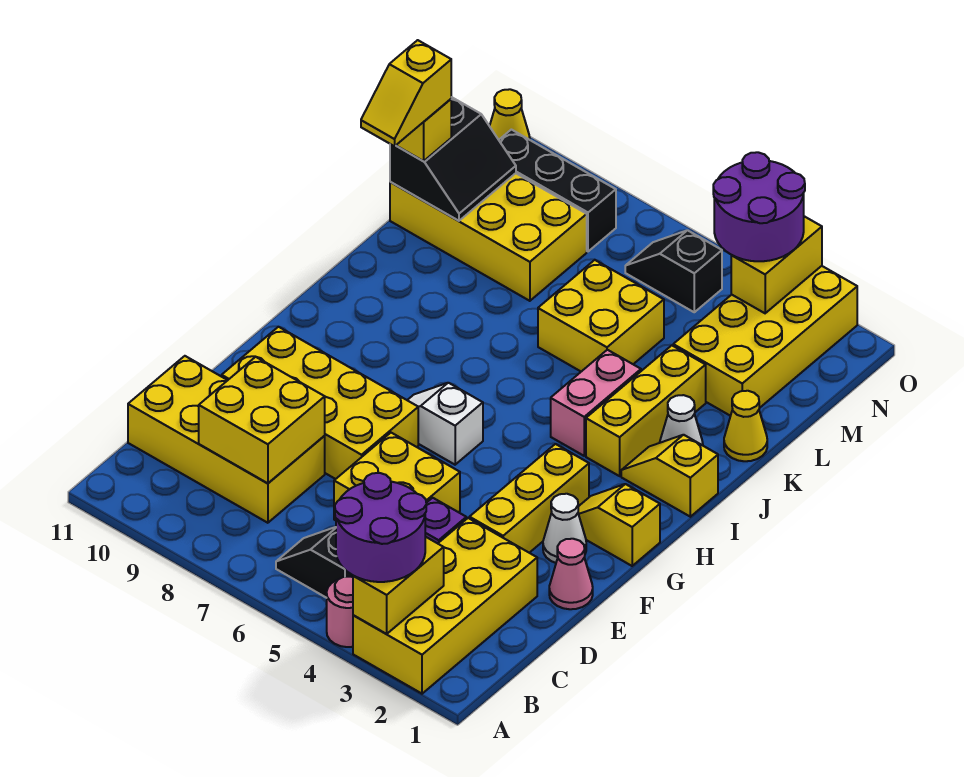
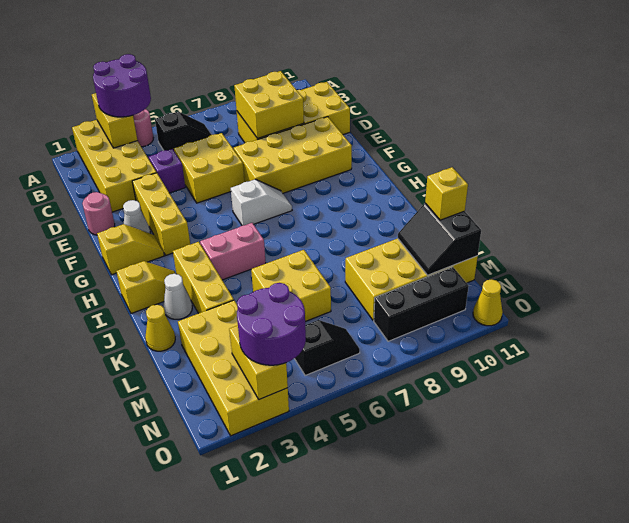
pink 1x1 cone [549,539,593,609] -> pink 1x1 round brick [82,192,115,235]
pink 1x2 brick [551,350,641,456] -> pink 1x2 brick turned to [200,223,266,280]
yellow 1x2 slope [361,40,451,146] -> none

